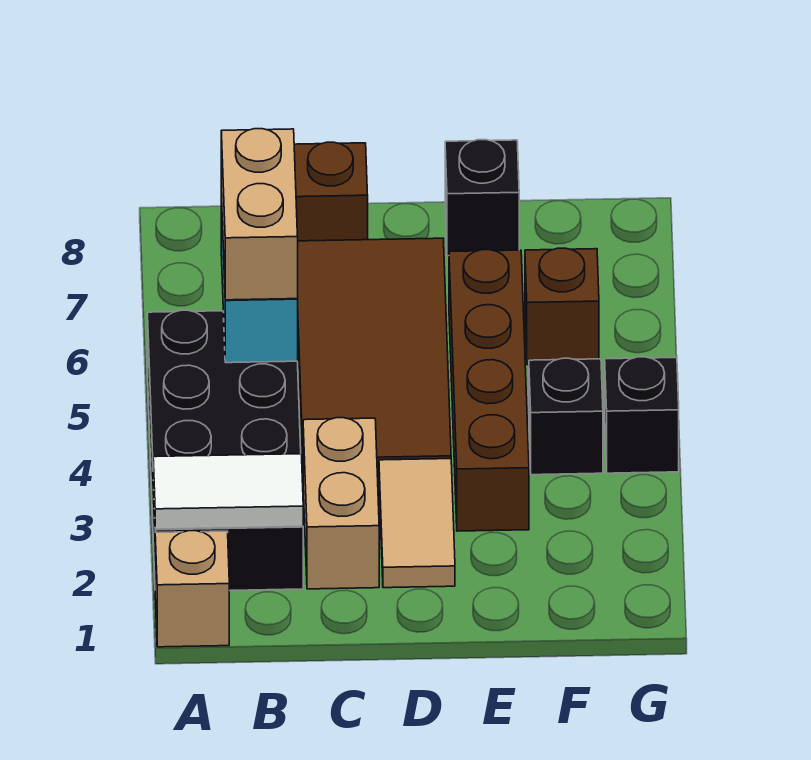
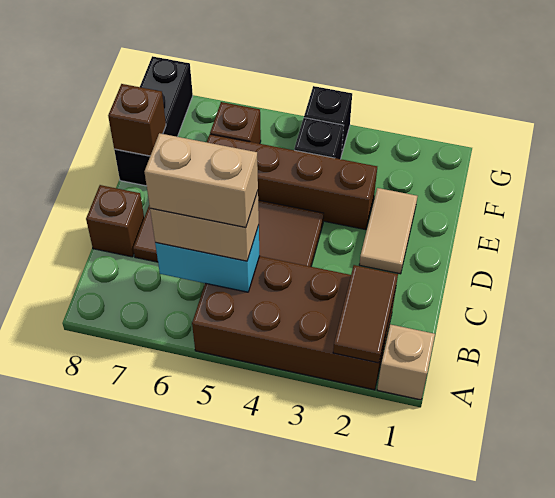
black 2x4 brick [148,310,303,591] -> brown 2x4 brick [192,256,396,390]
white 1x2 tile [153,454,303,529] -> brown 1x2 tile [333,265,398,363]
tan 1x2 brick [303,418,379,589] -> tan 1x2 brick moved to [144,133,258,228]
tan 1x2 tile [379,459,455,588] -> tan 1x2 tile turned to [359,188,417,274]
black 1x1 brick [445,140,519,256] -> black 1x3 brick [114,56,193,186]
none -> brown 1x1 brick [108,84,166,156]

